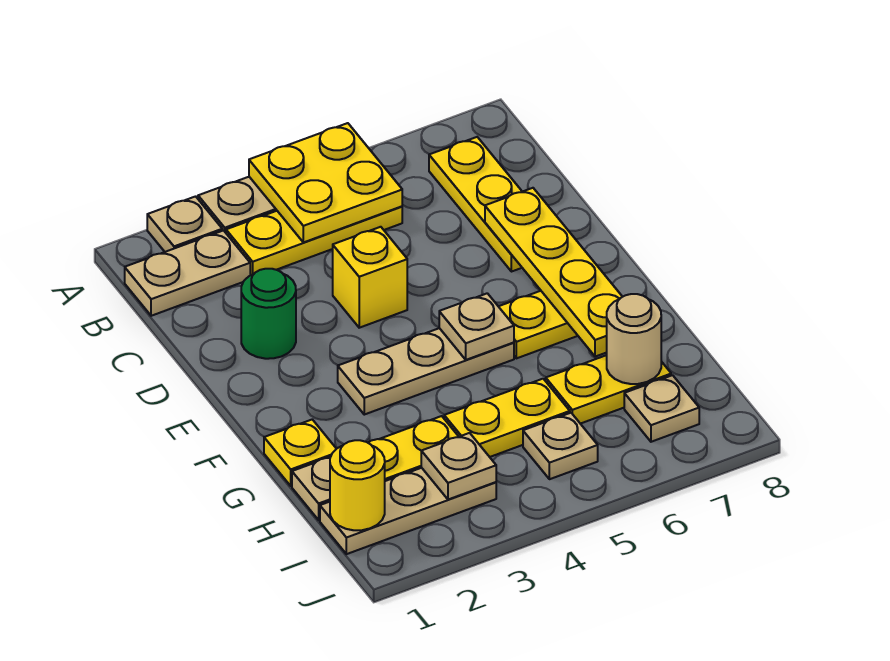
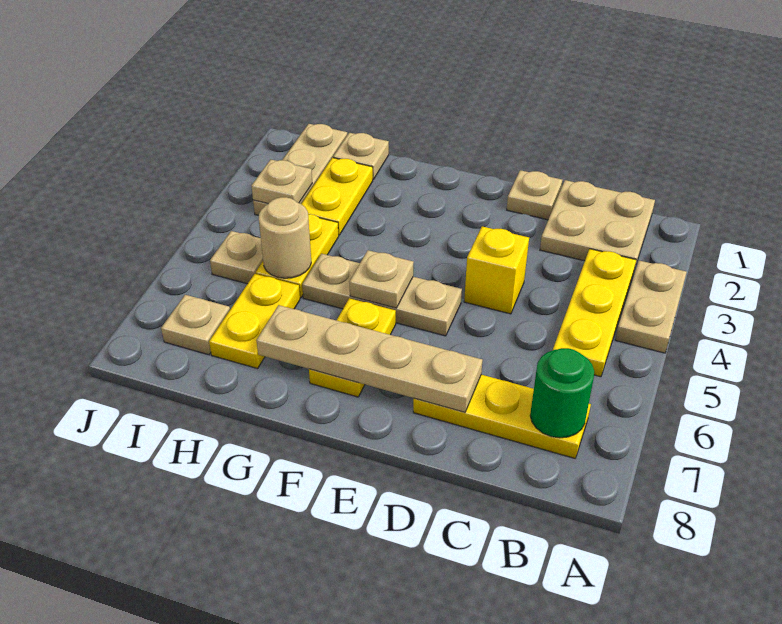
tan 1x1 plate [147,196,222,252] -> tan 1x1 plate moved to [507,170,562,220]
yellow 2x2 plate [249,123,402,242] -> none
tan 1x2 plate [125,231,250,316] -> tan 2x2 plate [540,180,655,270]
green 1x1 round brick [241,269,296,359] -> green 1x1 round brick moved to [530,348,594,438]
yellow 1x4 plate [485,188,622,357] -> tan 1x4 plate [256,305,482,412]
tan 1x3 plate [338,328,514,415] -> tan 1x3 plate turned to [302,254,462,336]
yellow 1x1 plate [264,420,336,486] -> none
tan 1x1 round brick [607,294,661,384] -> tan 1x1 round brick moved to [259,197,311,278]
yellow 1x1 round brick [330,440,385,530] -> none

